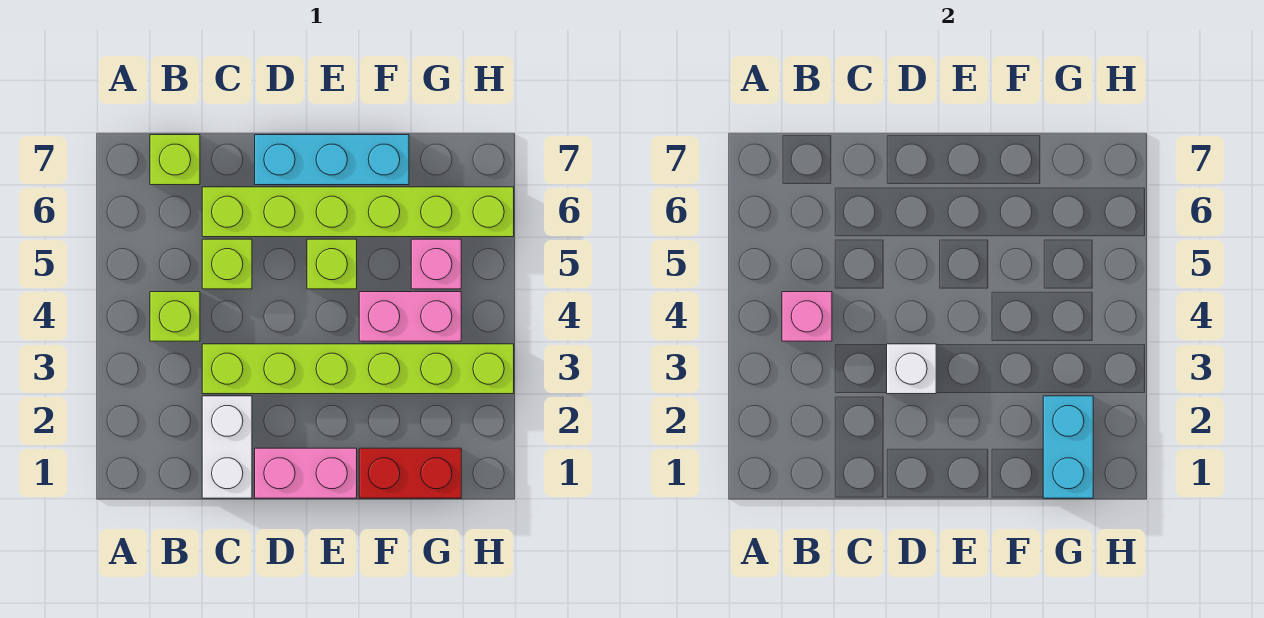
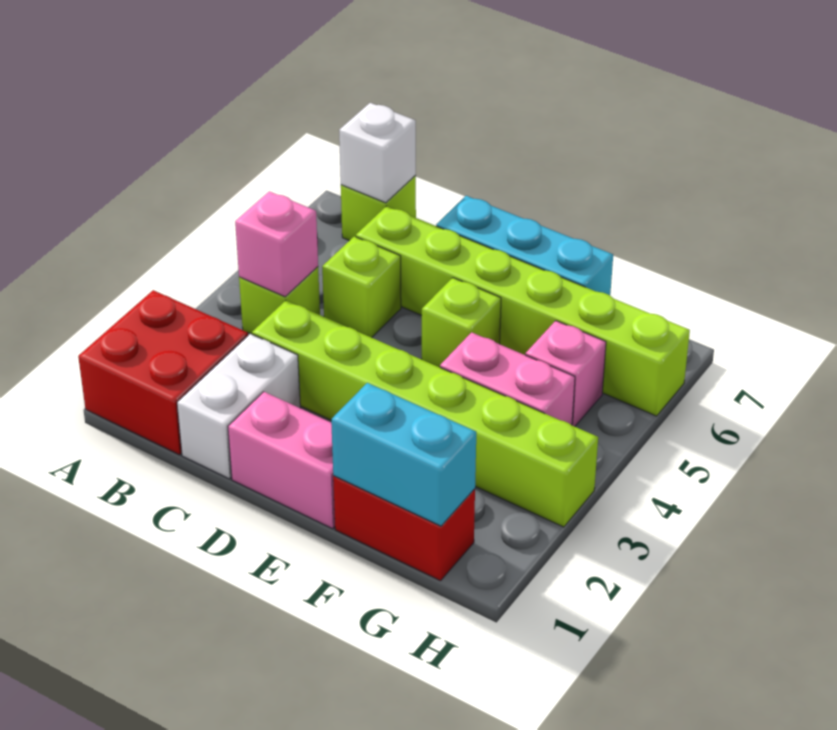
none -> red 2x2 brick [78,290,248,455]
white 1x1 brick [887,344,936,394] -> white 1x1 brick moved to [339,103,416,203]
cyan 1x2 brick [1043,396,1093,498] -> cyan 1x2 brick turned to [331,383,476,526]

